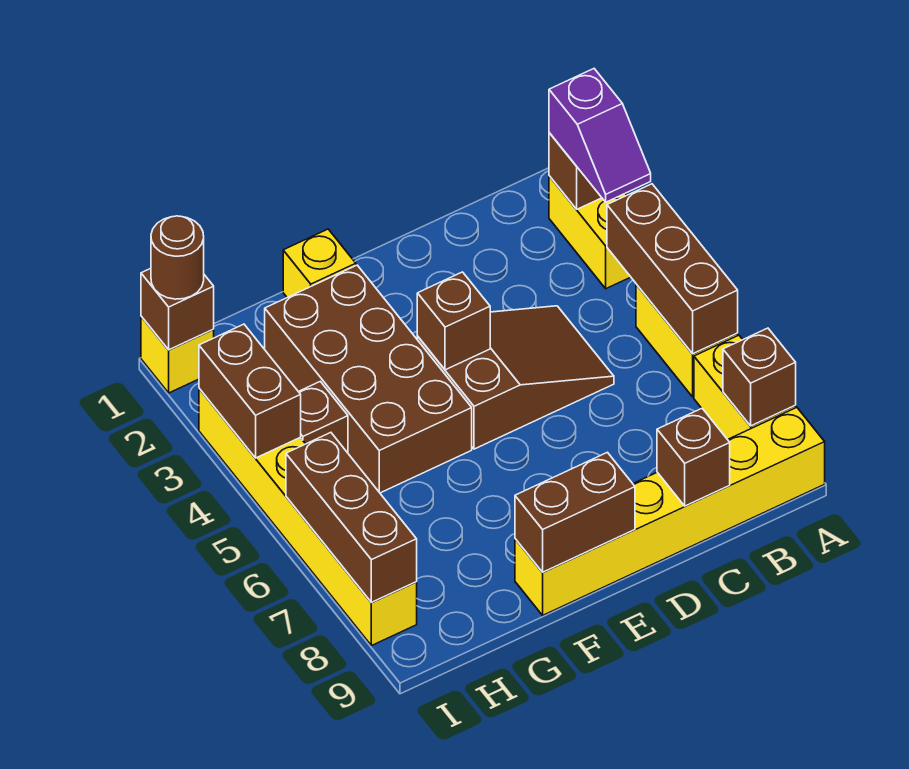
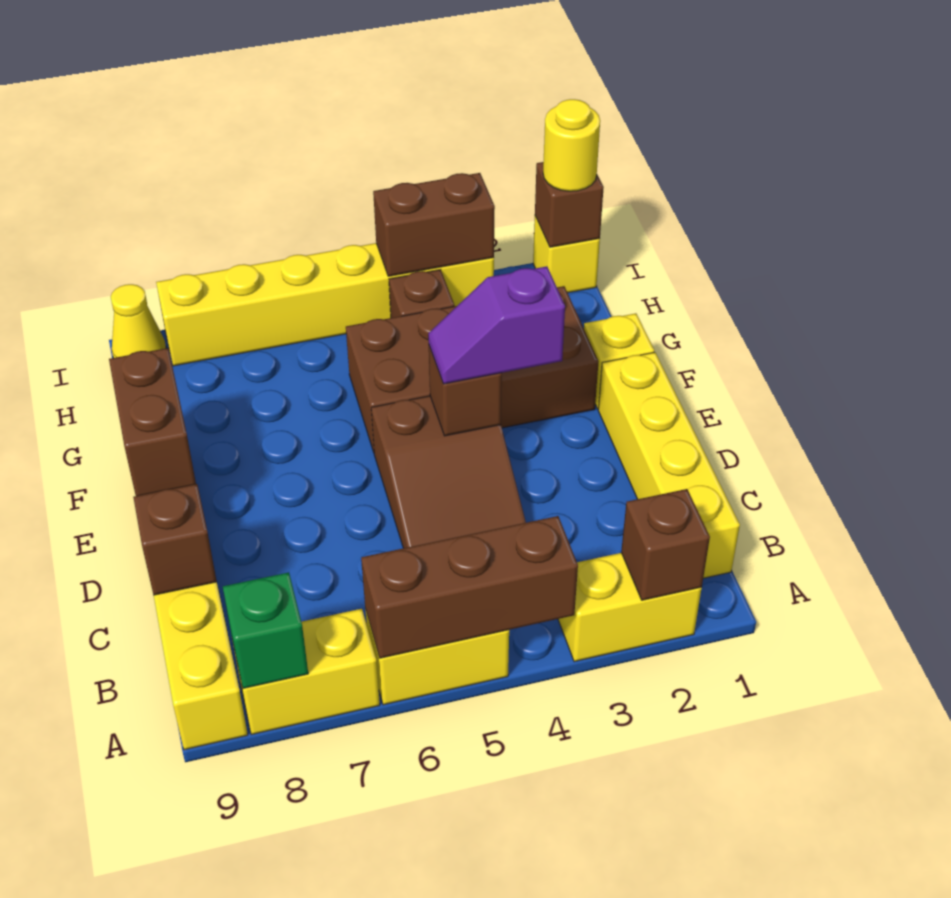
purple 1x2 slope [549,69,651,202] -> purple 1x2 slope moved to [428,266,565,384]
brown 1x1 brick [723,328,796,426] -> green 1x1 brick [223,572,308,688]
none -> yellow 1x4 brick [598,352,740,578]
brown 1x1 round brick [151,216,204,299] -> yellow 1x1 round brick [543,99,600,191]
brown 1x3 brick [286,433,417,603] -> none
none -> yellow 1x1 cone [111,284,166,358]

